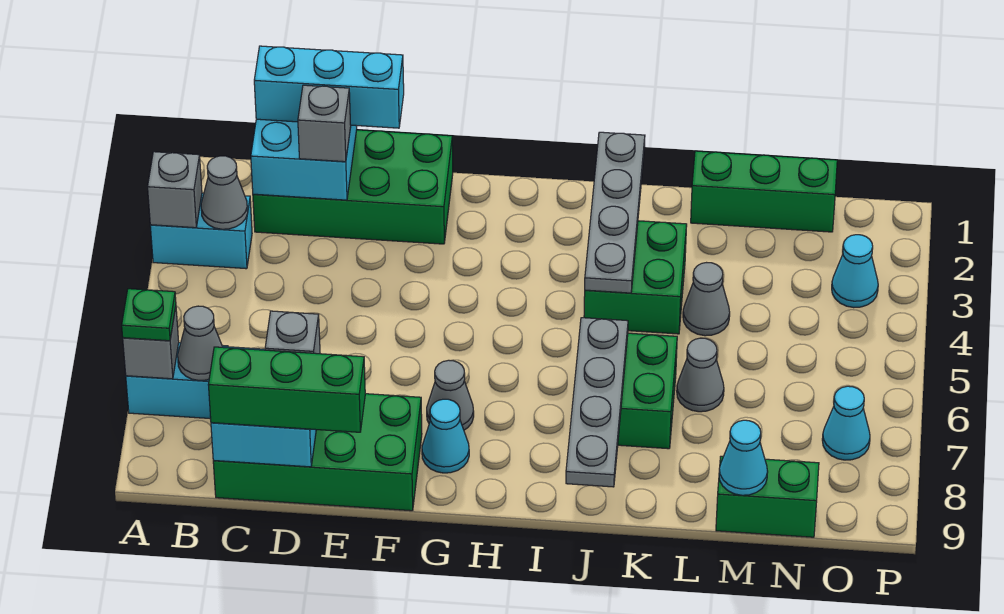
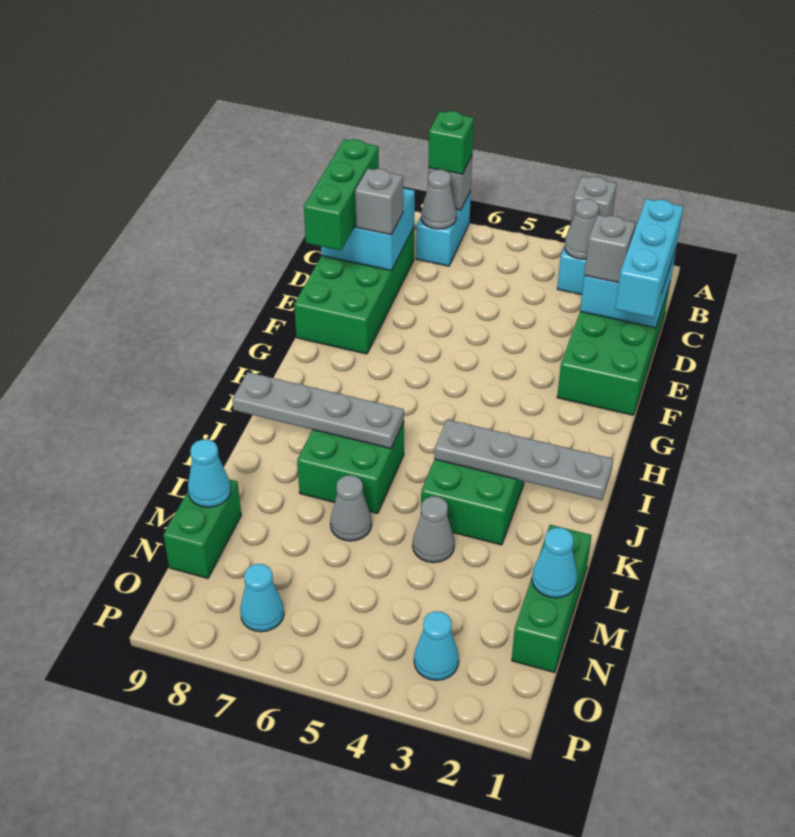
green 1x1 plate [122,289,176,341] -> green 1x1 brick [428,111,474,174]
grey 1x1 cone [427,360,474,430] -> none
cyan 1x1 cone [422,399,469,473] -> cyan 1x1 cone moved to [532,528,577,598]

